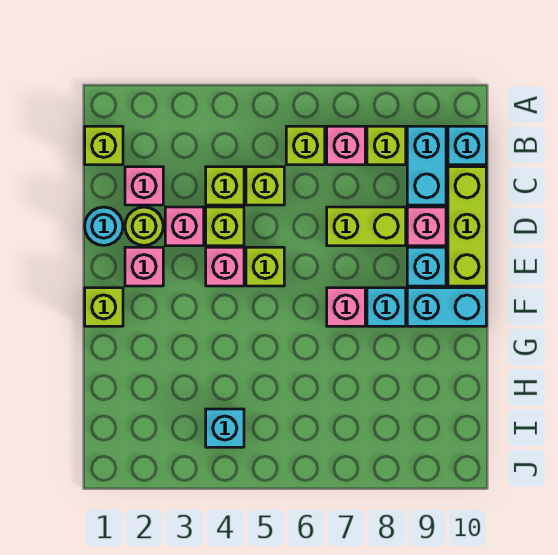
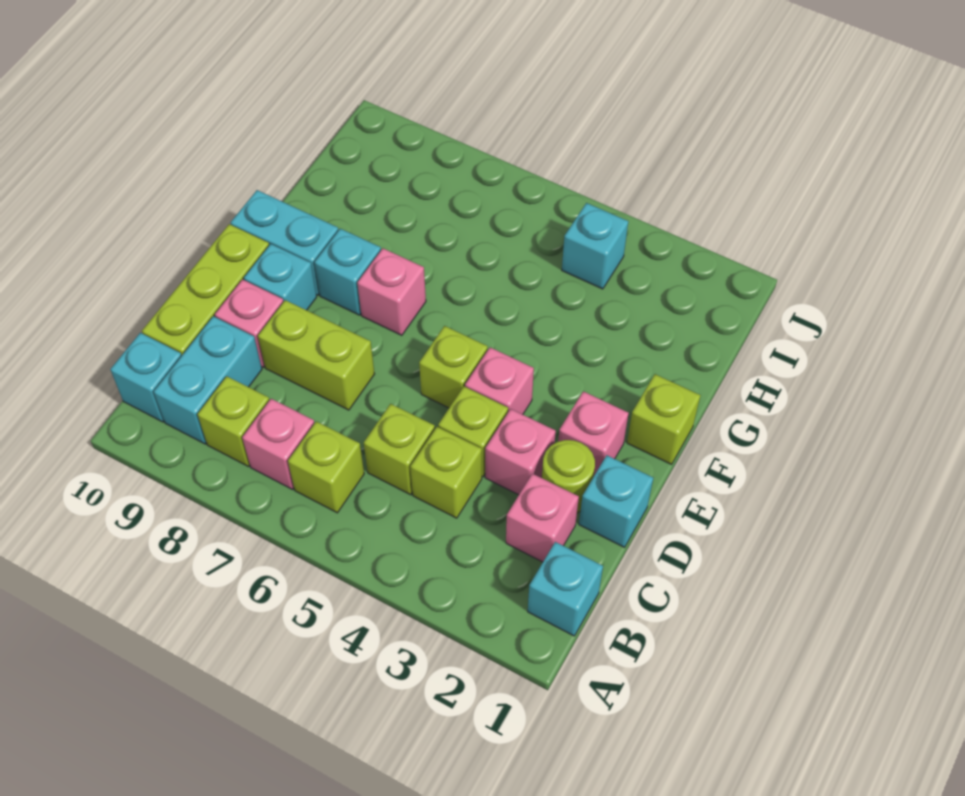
lime 1x1 brick [85,126,123,165] -> cyan 1x1 brick [528,542,603,636]
cyan 1x1 round brick [85,207,123,245] -> cyan 1x1 brick [579,455,653,547]

